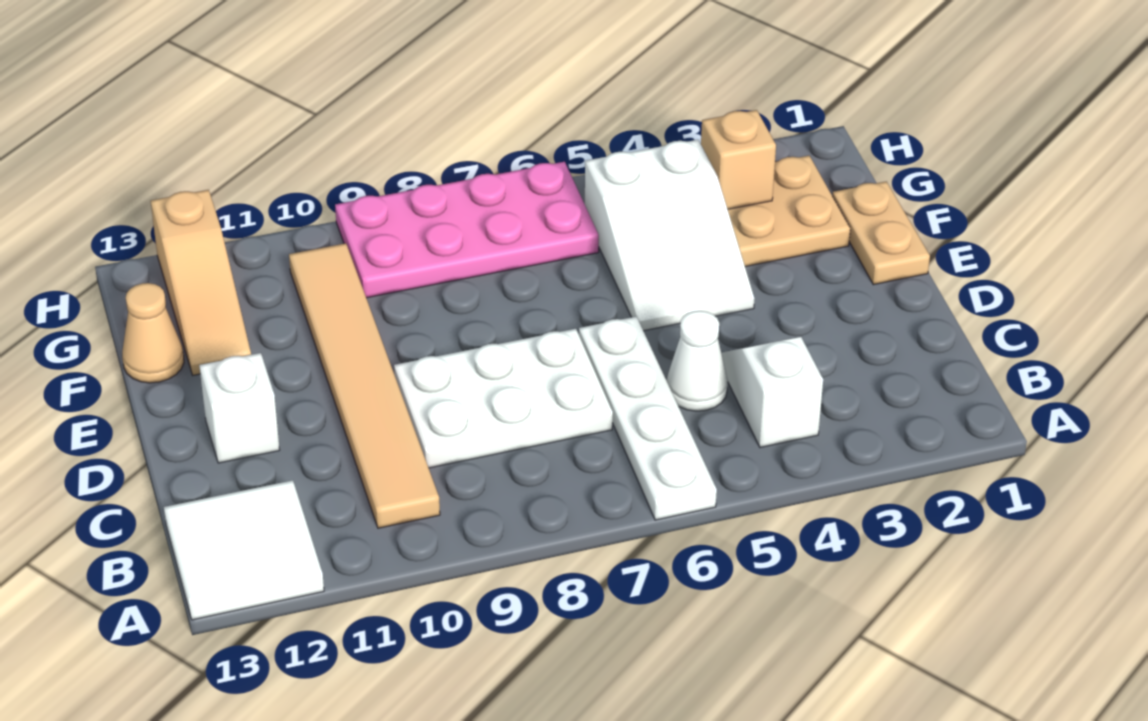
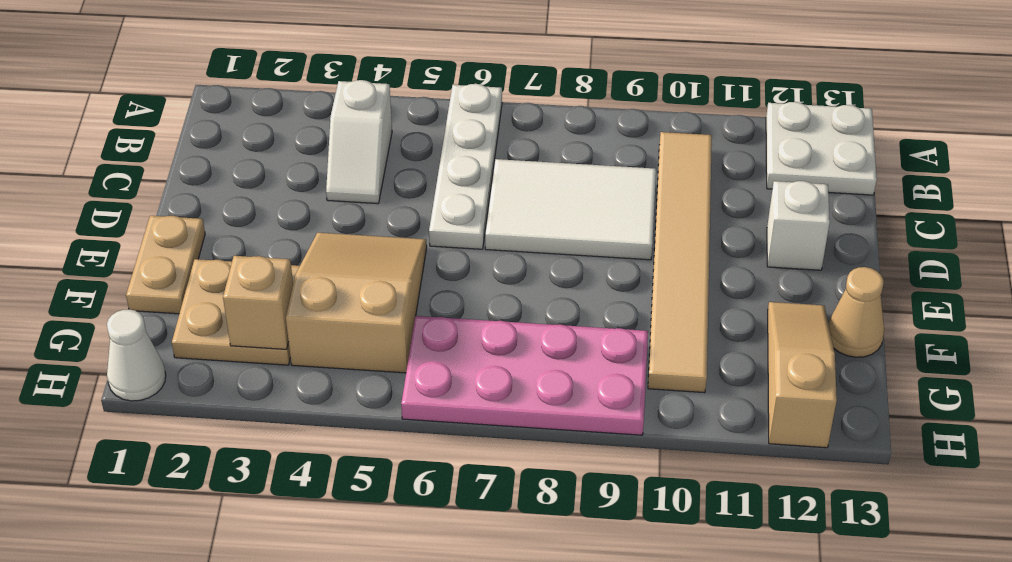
white 2x2 tile [164,480,324,620] -> white 2x2 plate [766,102,877,195]
white 1x1 cone [667,311,728,411] -> white 1x1 cone moved to [107,309,166,401]
white 2x3 plate [394,329,613,468] -> white 2x3 tile [485,159,656,260]
white 2x3 slope [585,140,754,331] -> tan 2x3 slope [286,233,427,373]

